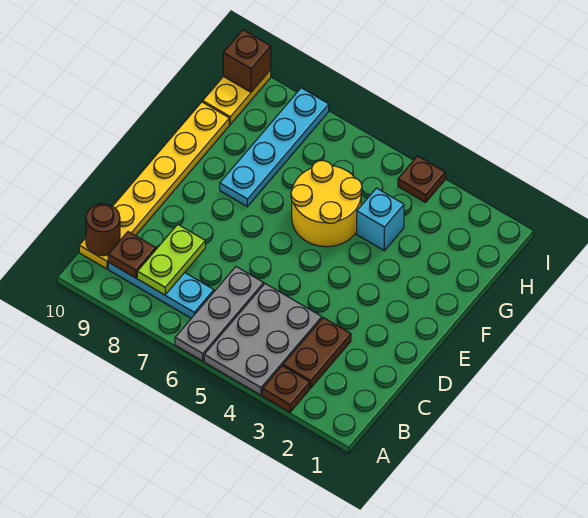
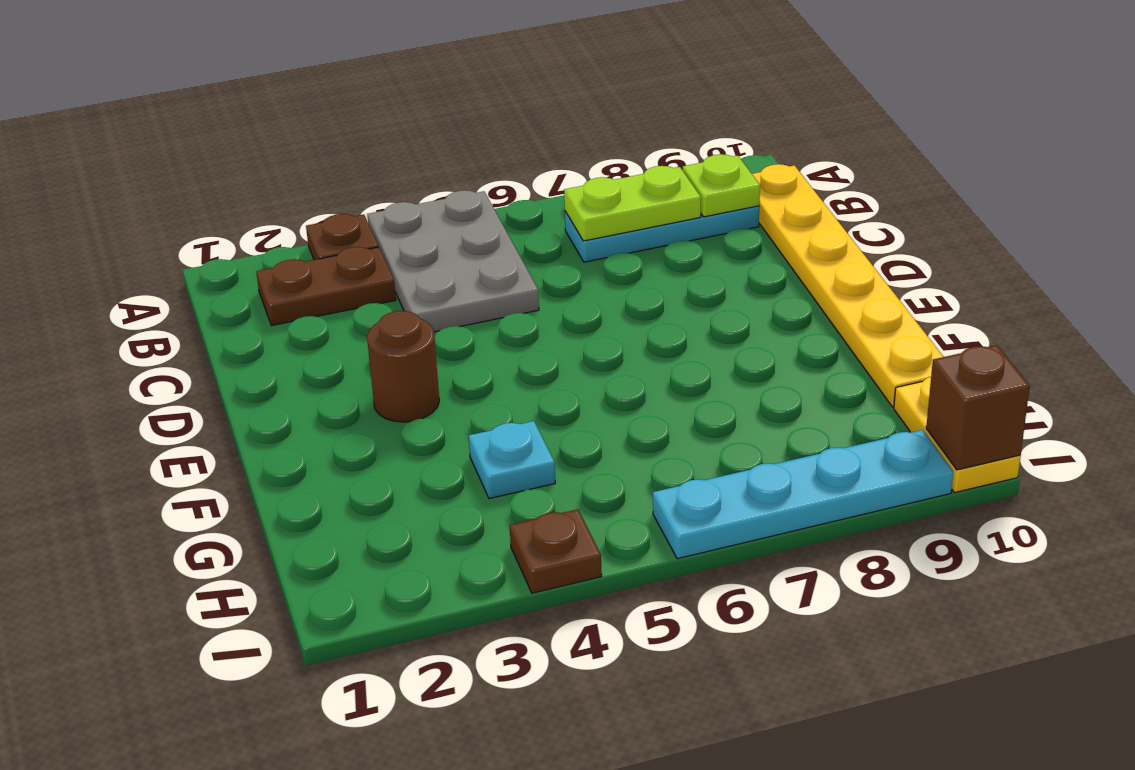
grey 1x3 plate [175,267,264,361] -> none
brown 1x2 plate [283,318,351,388] -> brown 1x2 plate turned to [256,247,396,326]
lime 1x2 plate [137,224,205,295] -> lime 1x2 plate turned to [564,166,701,241]
brown 1x1 plate [108,232,156,278] -> lime 1x1 plate [683,154,760,217]
brown 1x1 round brick [86,204,120,256] -> brown 1x1 round brick moved to [367,311,439,422]
yellow 2x2 round brick [291,161,362,247] -> none
cyan 1x4 plate [220,88,329,207] -> cyan 1x4 plate turned to [653,430,953,559]
cyan 1x1 brick [357,188,404,251] -> cyan 1x1 plate [469,421,555,499]

